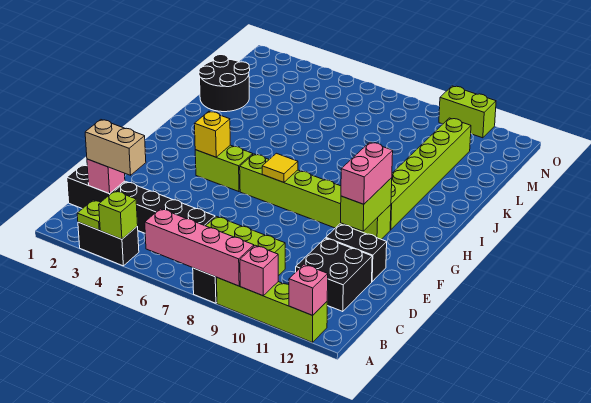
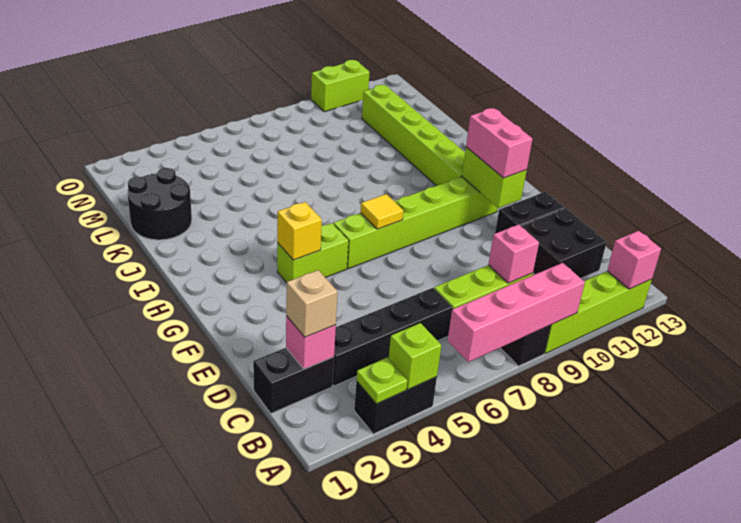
pink 1x1 brick [240,245,278,296] -> pink 1x1 brick moved to [488,224,539,283]
tan 1x2 brick [85,120,146,175] -> tan 1x1 brick [286,270,338,337]

